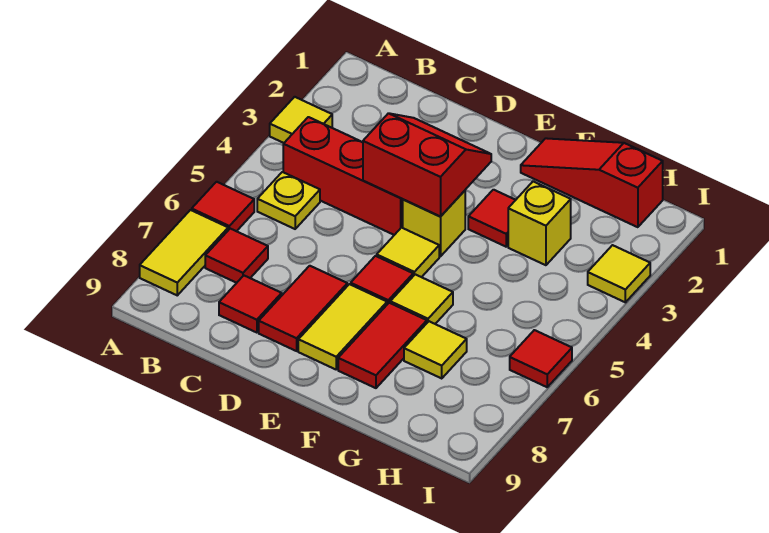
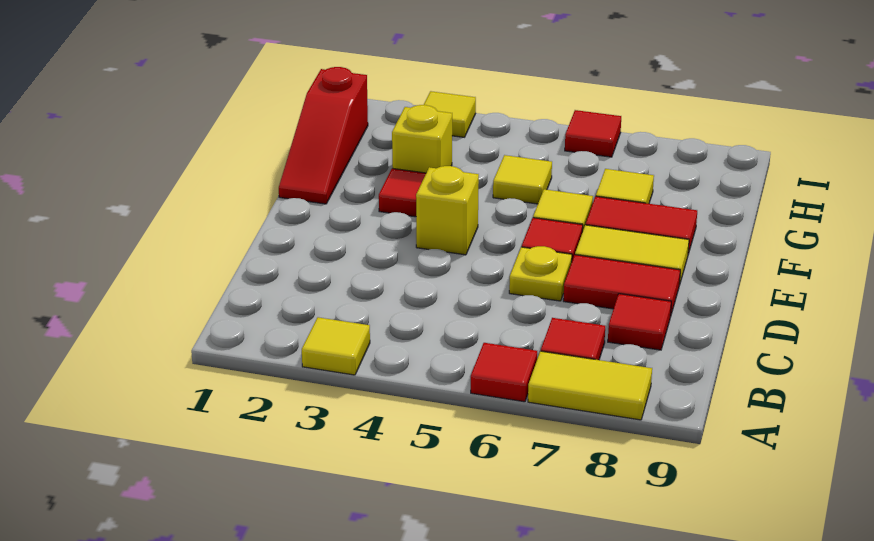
red 1x3 brick [283,117,403,235] -> none
yellow 1x1 plate [257,172,320,229] -> yellow 1x1 plate moved to [509,246,572,301]
red 2x2 slope [363,113,491,216] -> none
yellow 1x1 tile [377,228,439,277] -> yellow 1x1 tile moved to [493,155,552,204]

